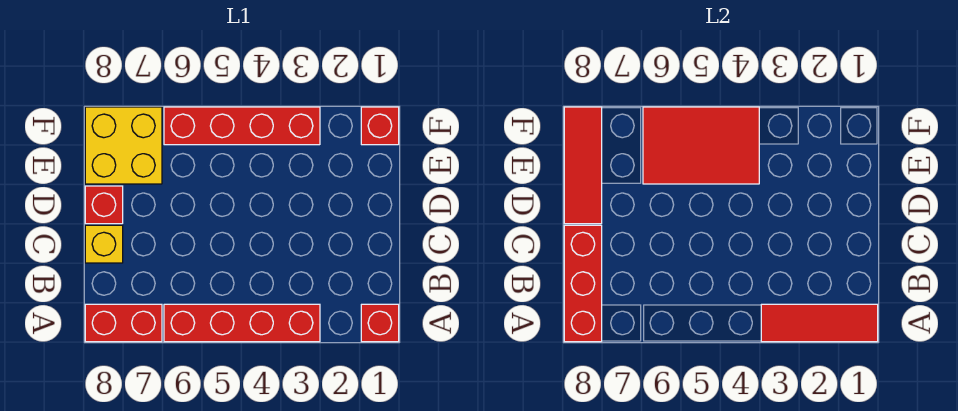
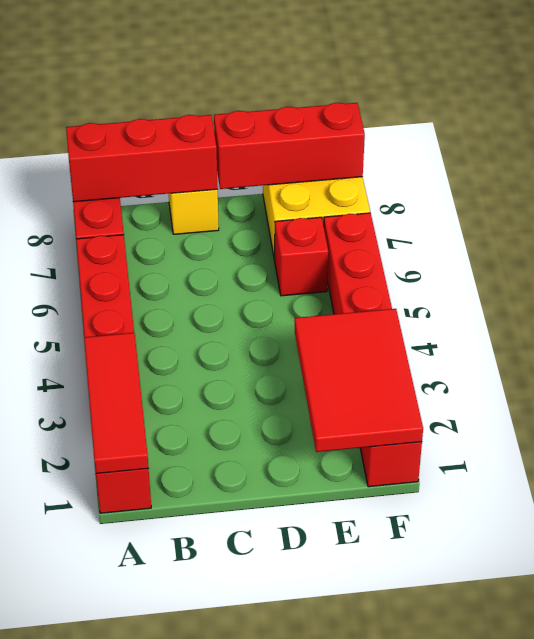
red 1x1 brick [85,186,123,224] -> red 1x1 brick moved to [275,217,328,296]
red 1x3 tile [564,107,602,224] -> red 1x3 brick [214,103,365,189]
red 2x3 tile [643,107,759,184] -> red 2x3 tile moved to [295,309,423,452]

